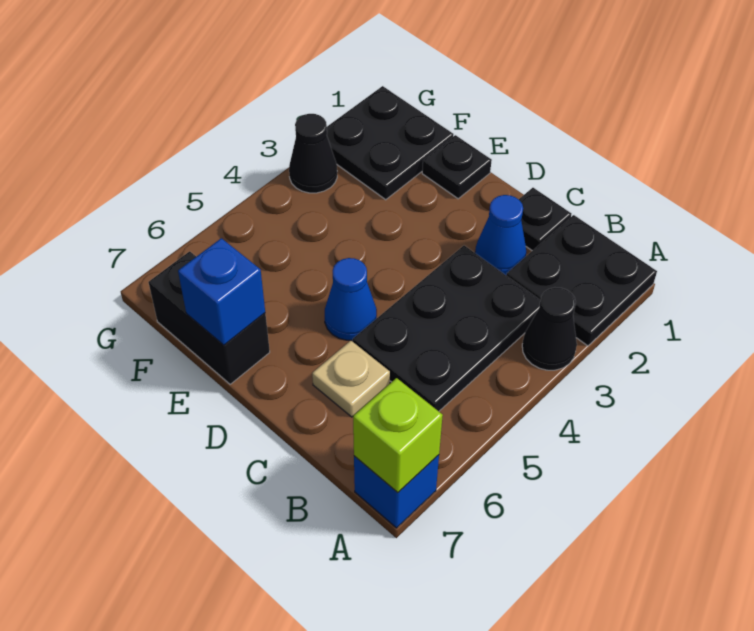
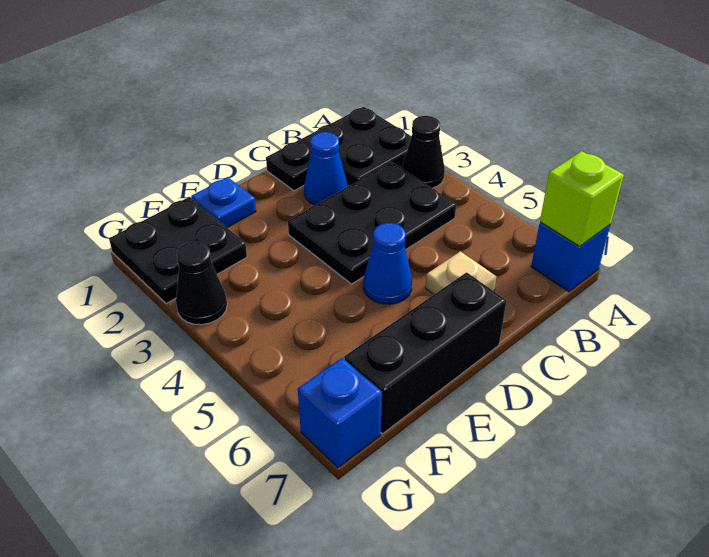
black 2x3 plate [353,246,540,411] -> black 2x3 plate turned to [288,162,456,284]
black 1x1 plate [422,135,492,199] -> blue 1x1 plate [191,177,256,227]
black 1x2 brick [148,251,270,384] -> black 1x3 brick [344,272,507,434]
blue 1x1 brick [178,238,265,345] -> blue 1x1 brick moved to [298,358,382,468]

